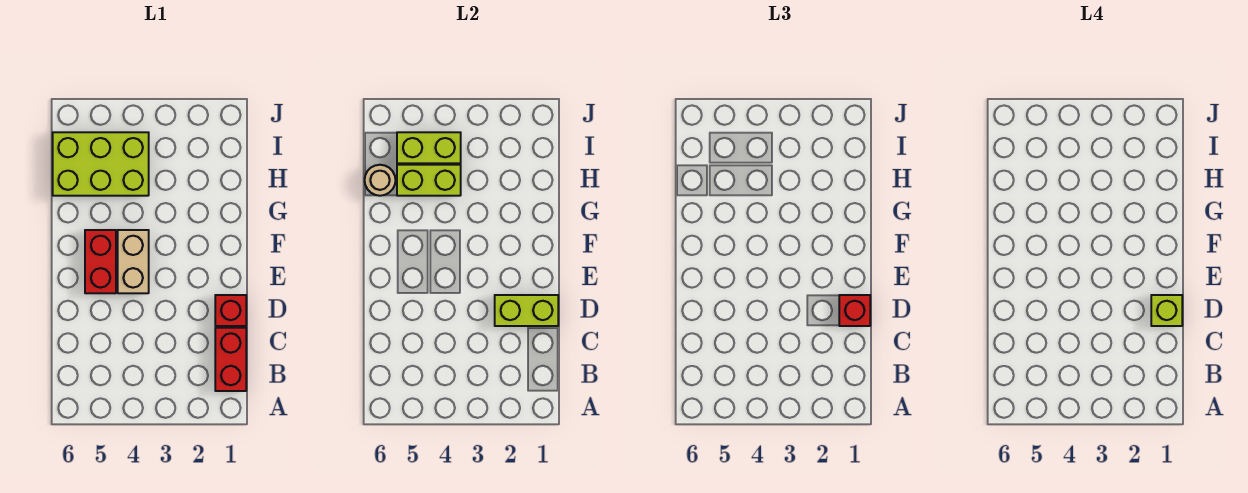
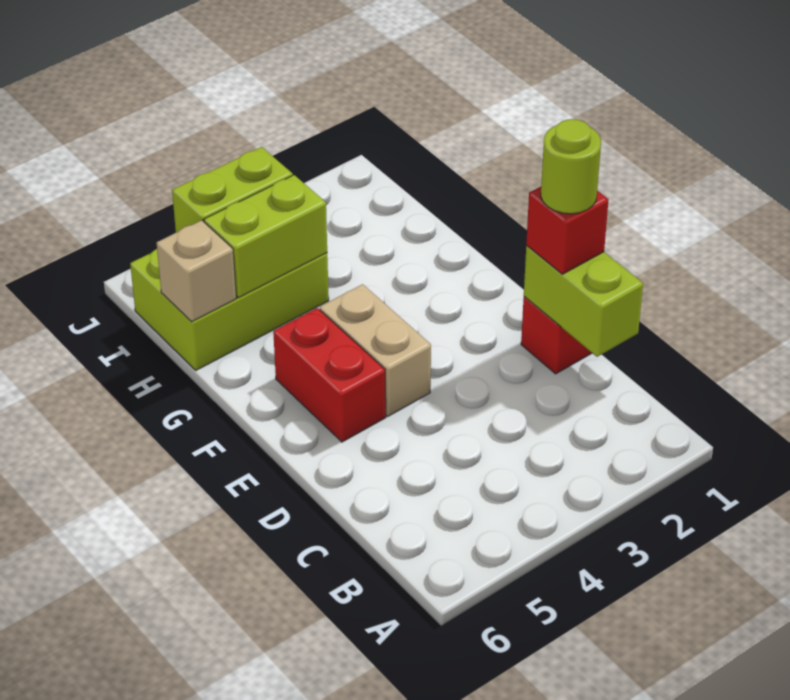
red 1x2 brick [215,328,246,391] -> none
lime 1x2 brick [495,295,558,326] -> lime 1x2 brick turned to [524,246,643,357]
lime 1x1 brick [1151,295,1182,326] -> lime 1x1 round brick [541,119,601,214]
tan 1x1 round brick [365,165,395,196] -> tan 1x1 brick [157,220,236,322]

